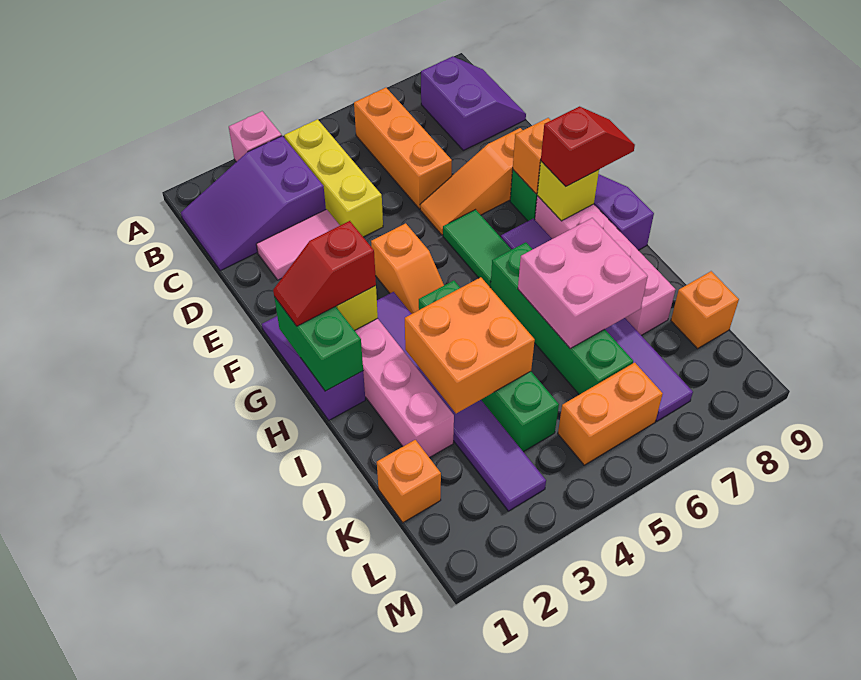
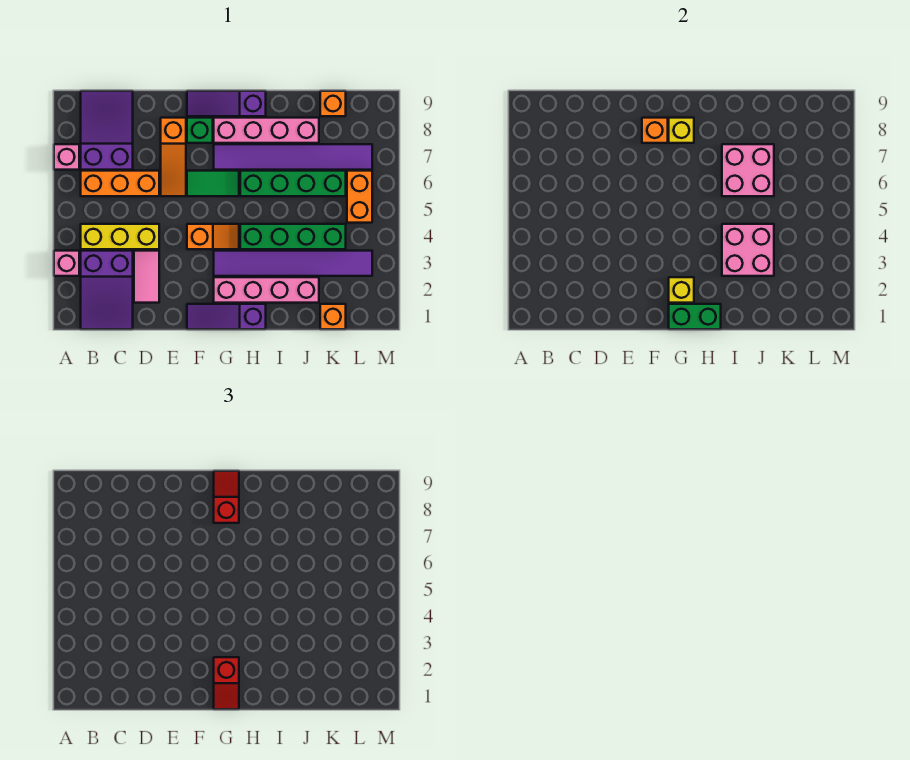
none -> pink 1x1 brick [54,144,79,170]
purple 2x2 slope [421,56,526,150] -> purple 2x3 slope [81,91,133,170]
orange 2x2 brick [405,277,535,413] -> pink 2x2 brick [722,224,774,276]

